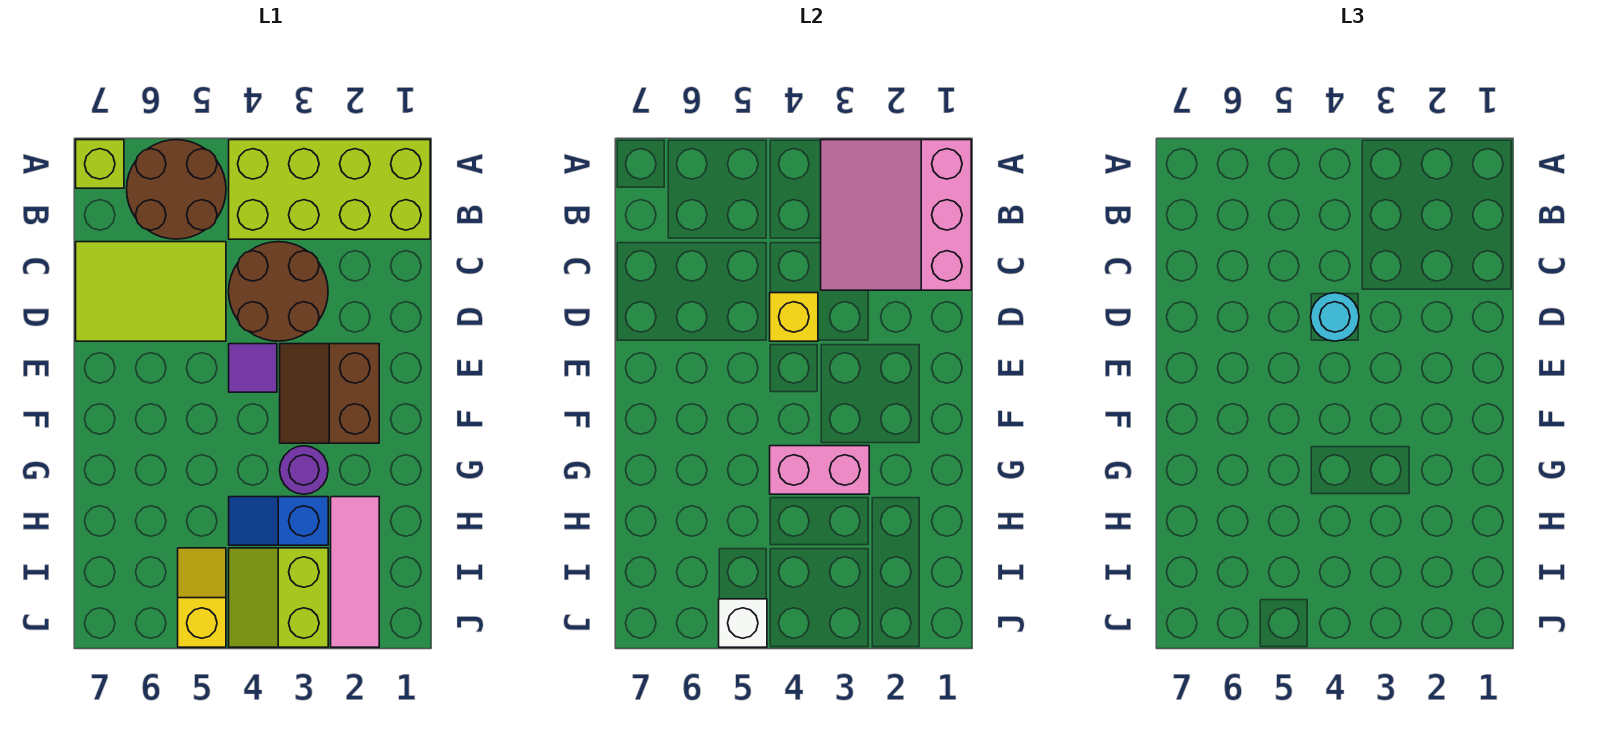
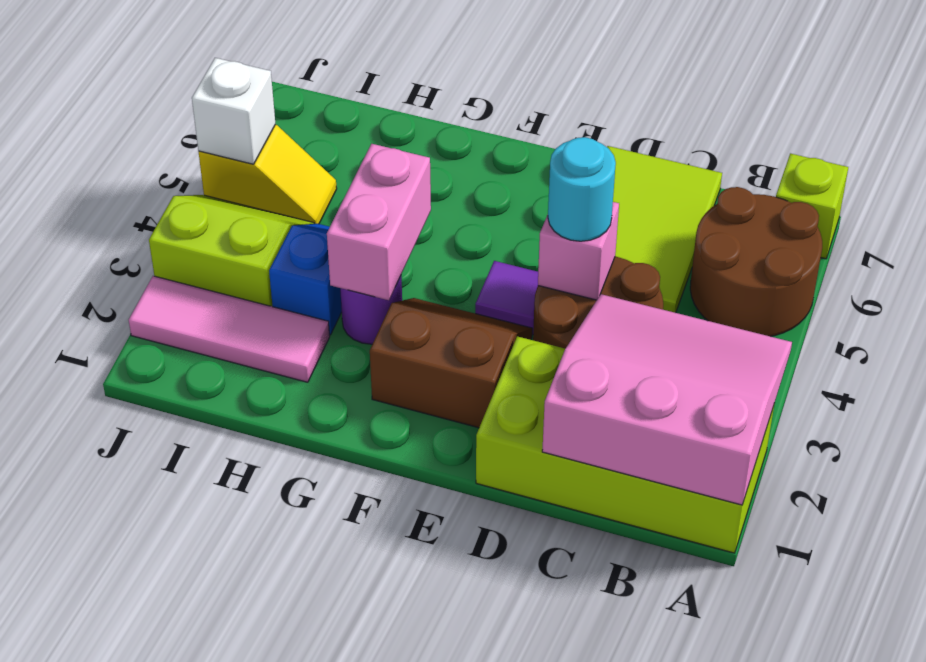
lime 2x4 brick [229,140,430,239] -> lime 2x4 brick turned to [476,336,774,553]
yellow 1x1 brick [770,293,818,341] -> pink 1x1 brick [538,202,619,300]

